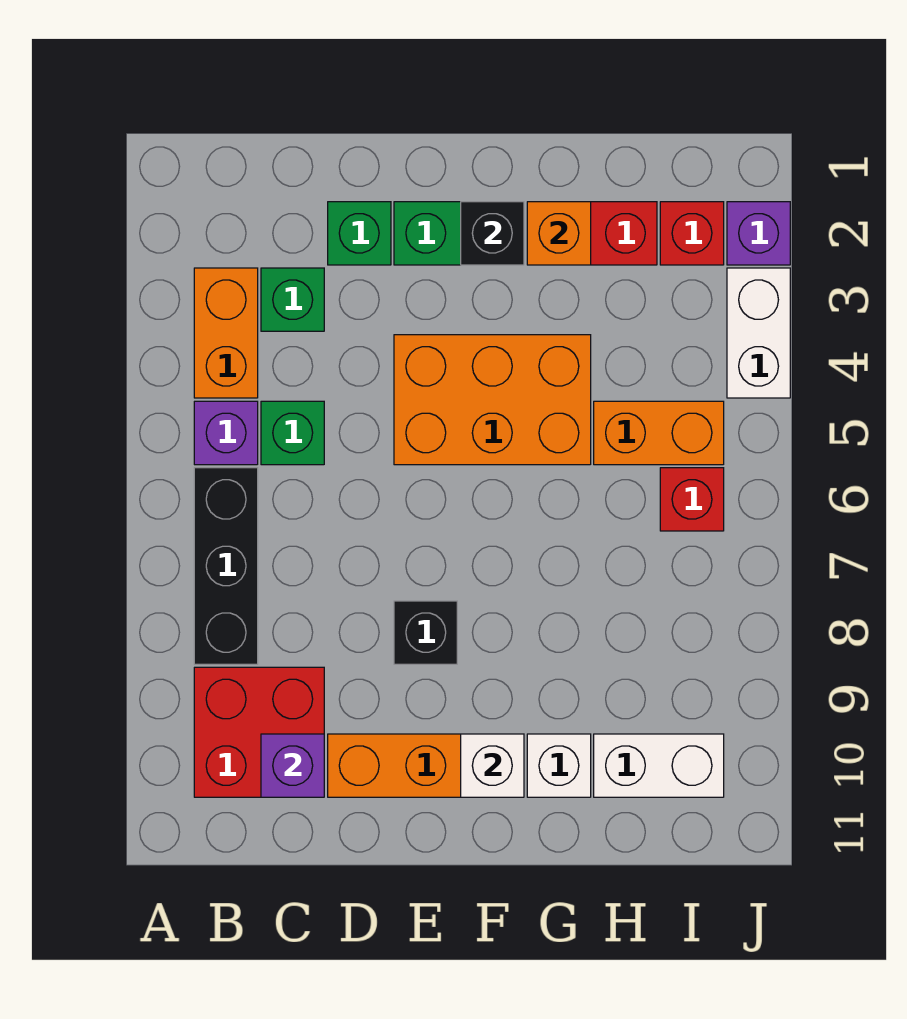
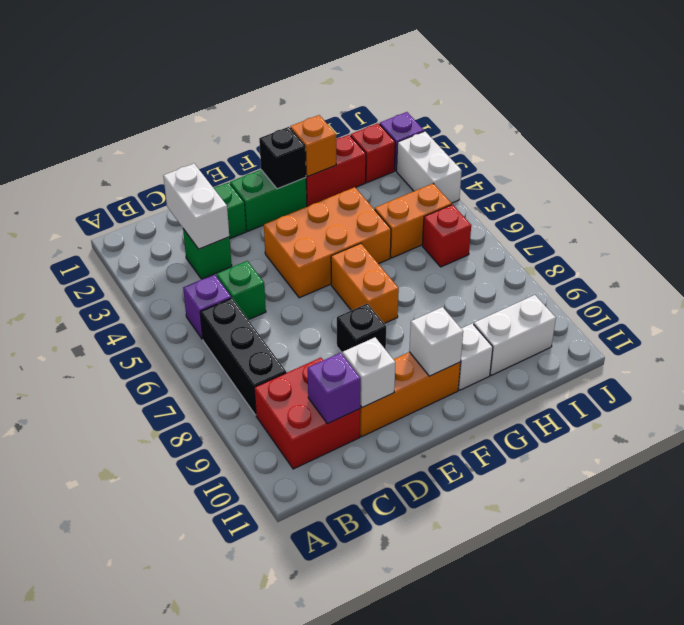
orange 1x2 brick [194,268,258,398] -> orange 1x2 brick moved to [331,243,399,324]
none -> white 1x2 brick [163,164,229,249]
none -> white 1x1 brick [343,337,395,408]

